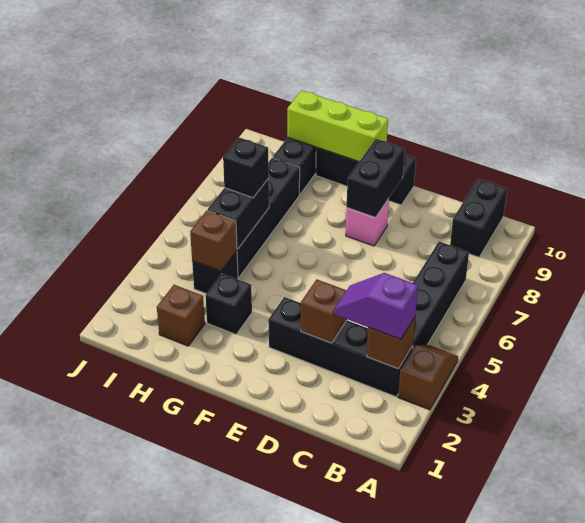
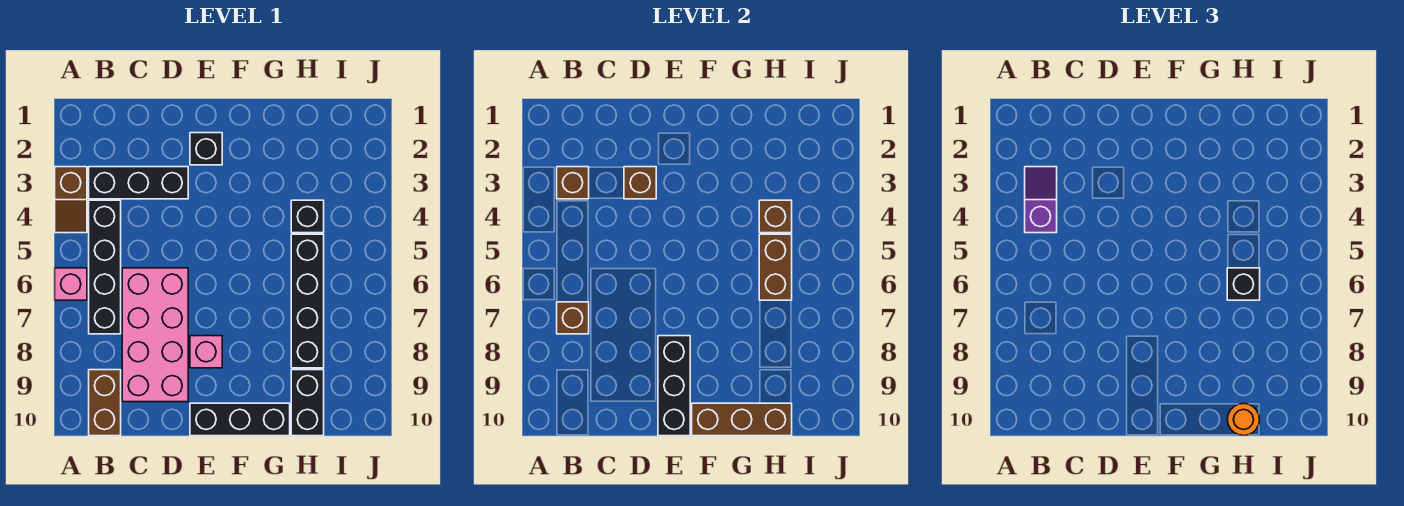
none -> pink 1x1 brick [55,268,87,300]
black 1x4 brick [268,297,413,397] -> black 1x3 brick [89,167,188,199]
purple 1x2 slope [334,273,418,339] -> purple 1x2 slope turned to [1025,167,1057,233]
black 1x2 brick [450,179,507,257] -> brown 1x2 brick [89,370,121,436]
none -> pink 2x4 brick [122,268,188,402]
black 1x2 brick [347,139,405,218] -> black 1x3 brick [658,336,690,436]
lime 1x3 brick [287,90,388,162] -> brown 1x3 brick [692,403,792,436]
black 1x1 brick [205,274,252,334] -> black 1x1 brick moved to [190,133,222,165]
brown 1x1 brick [157,285,205,346] -> brown 1x1 brick moved to [557,302,589,334]
black 1x2 brick [208,179,269,249] -> brown 1x2 brick [759,234,792,300]
none -> orange 1x1 round brick [1227,403,1260,436]

